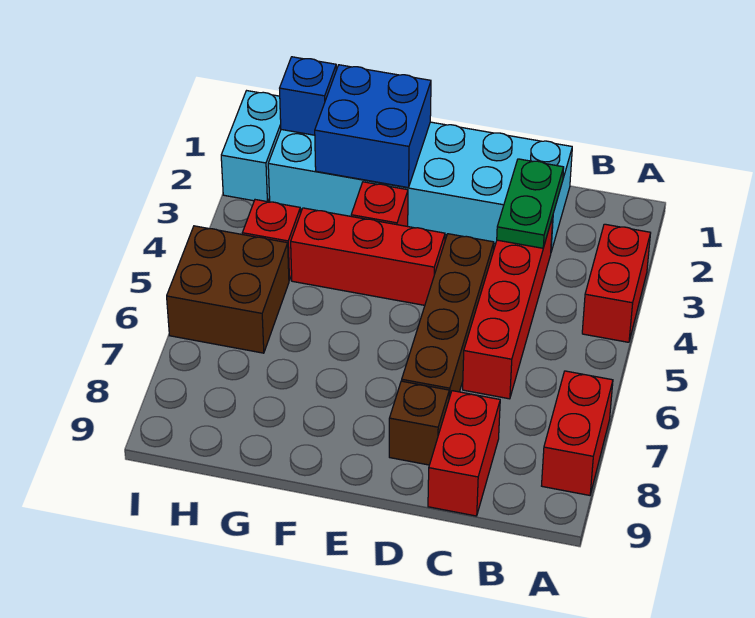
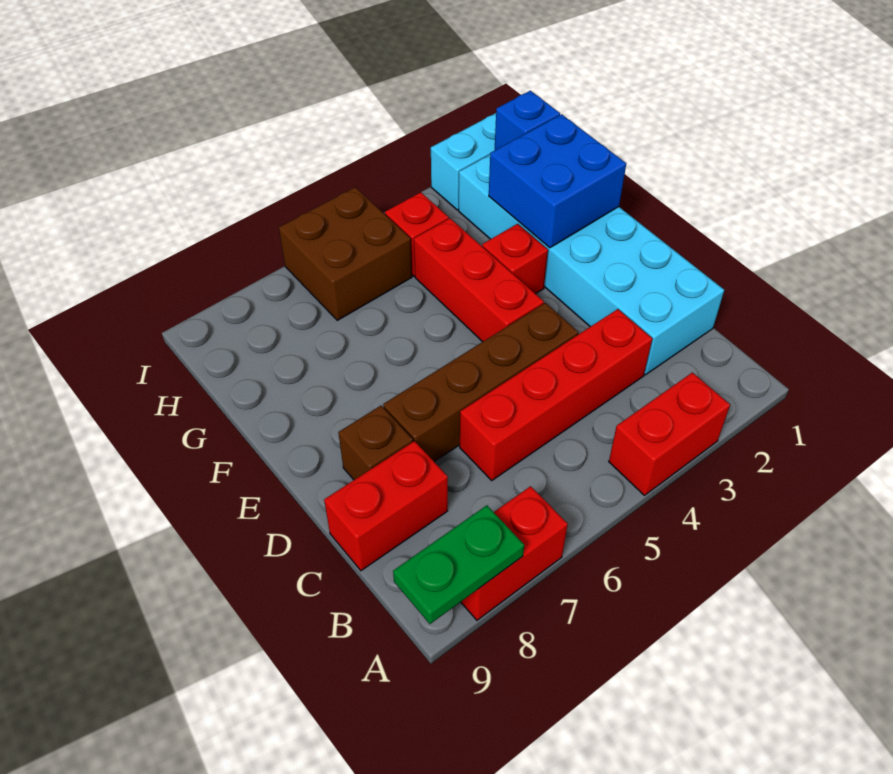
green 1x2 plate [497,159,564,248] -> green 1x2 plate moved to [393,505,524,624]

